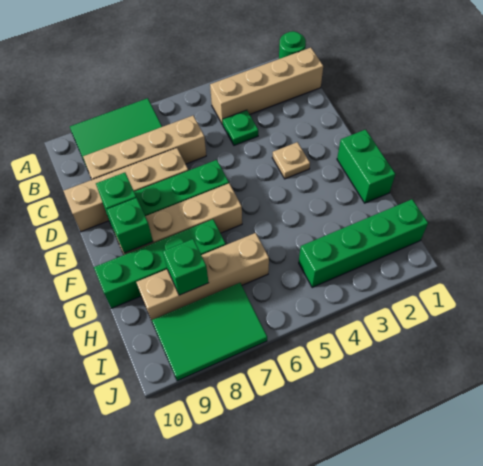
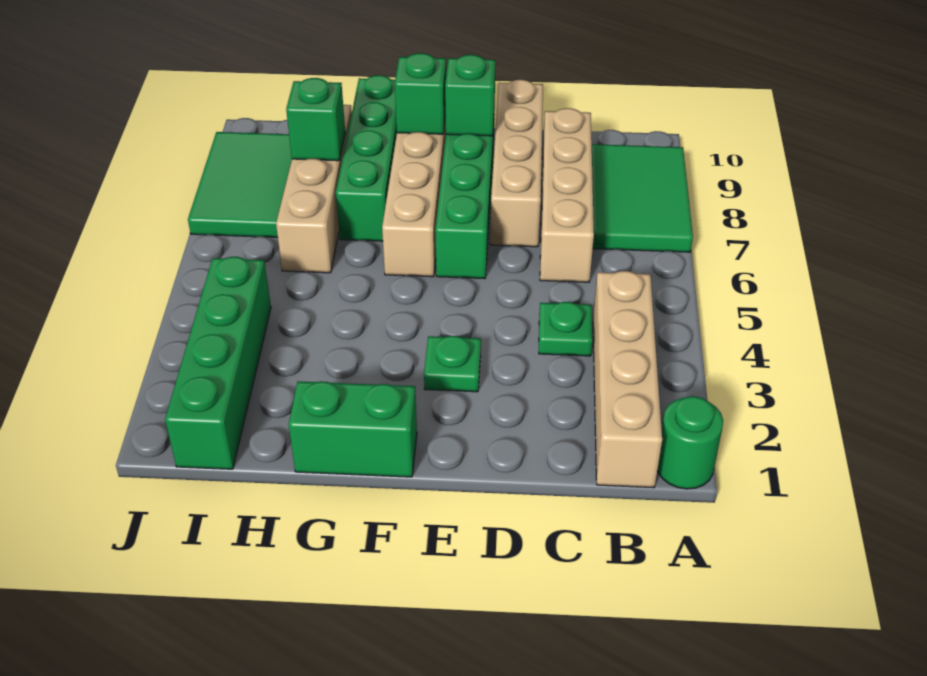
tan 1x1 plate [272,142,310,179] -> green 1x1 plate [424,336,481,392]

